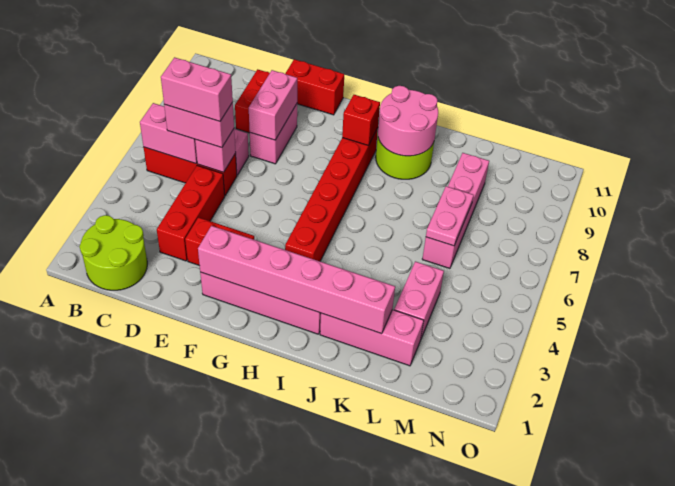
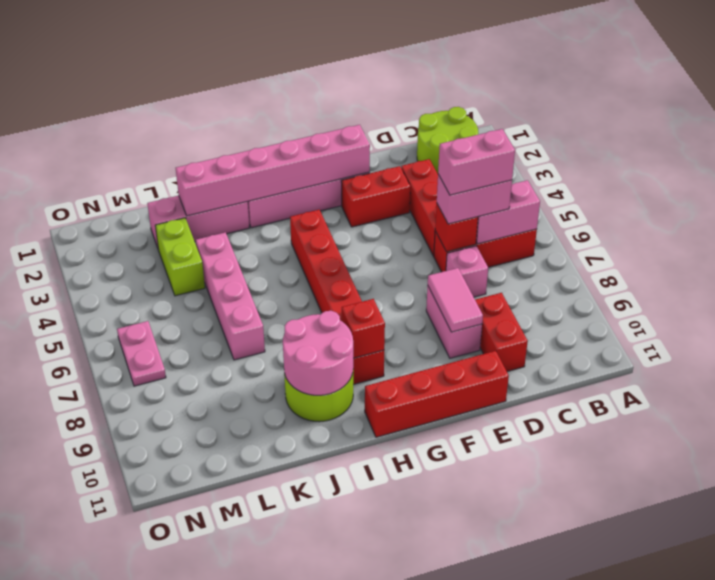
pink 1x1 brick [195,129,236,172] -> red 1x1 brick [435,204,478,252]
pink 1x2 brick [249,70,297,140] -> pink 1x2 tile [428,268,483,332]
red 1x2 brick [285,59,344,115] -> red 1x4 brick [365,351,509,437]
pink 1x2 brick [394,261,444,338] -> lime 1x2 brick [155,218,205,296]
pink 1x4 brick [422,153,489,268] -> pink 1x4 brick moved to [196,232,265,360]
pink 1x2 plate [426,186,474,246] -> pink 1x2 plate moved to [117,321,166,386]

